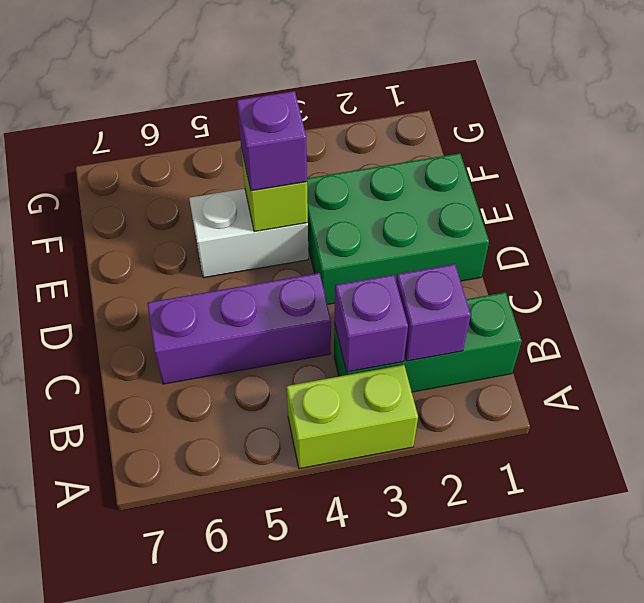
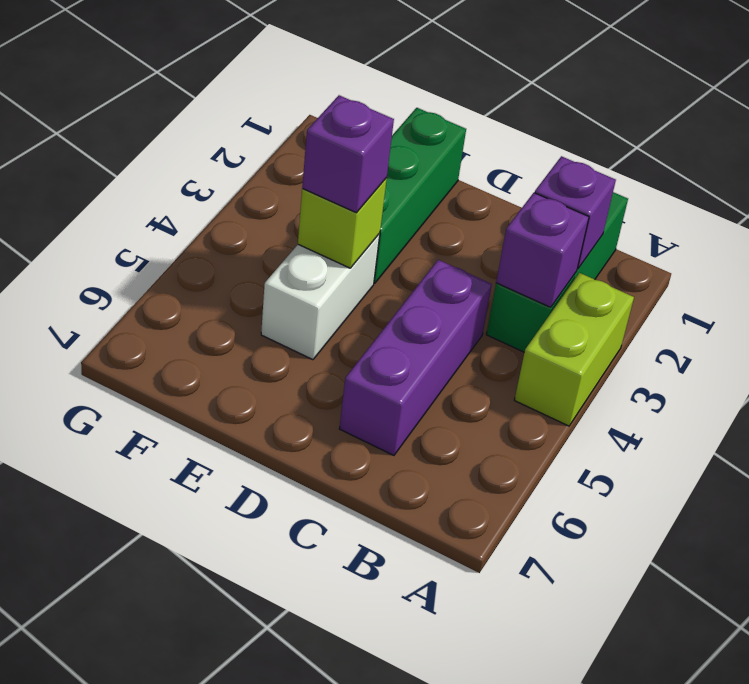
green 2x3 brick [307,153,489,304] -> green 1x3 brick [374,108,466,283]

